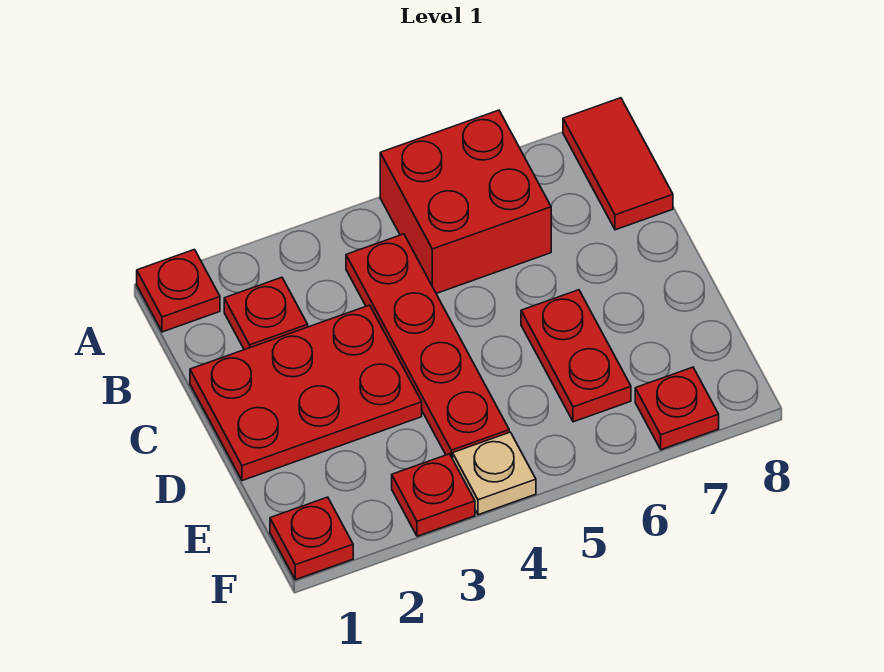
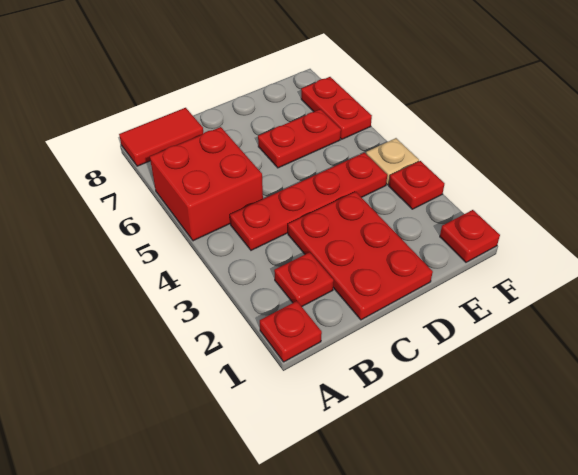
red 1x1 plate [635,367,719,450] -> red 1x2 plate [301,77,372,139]

